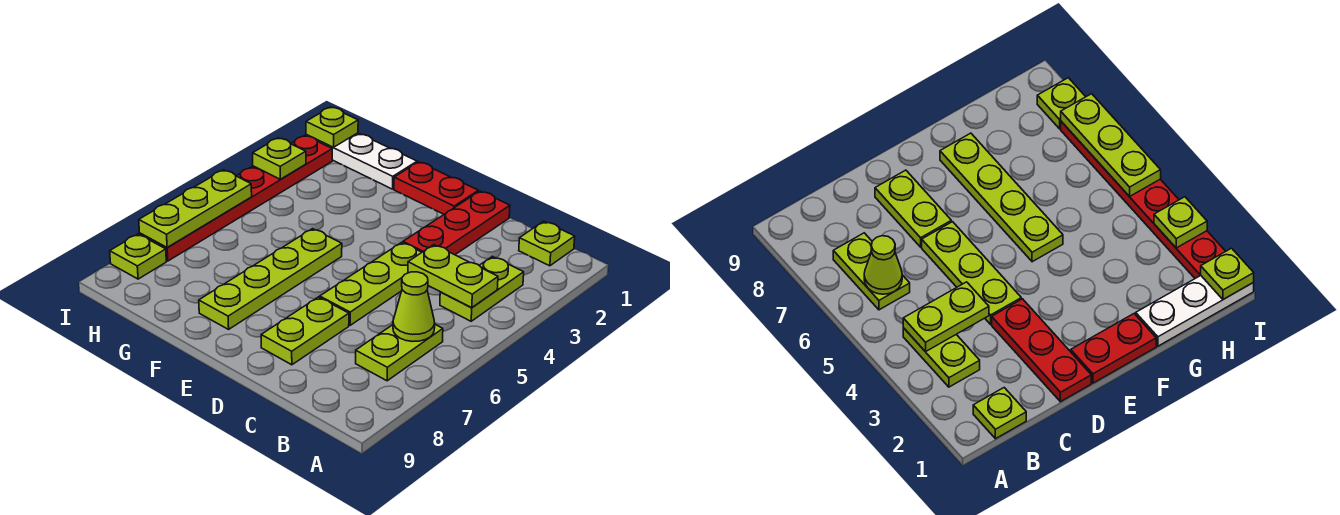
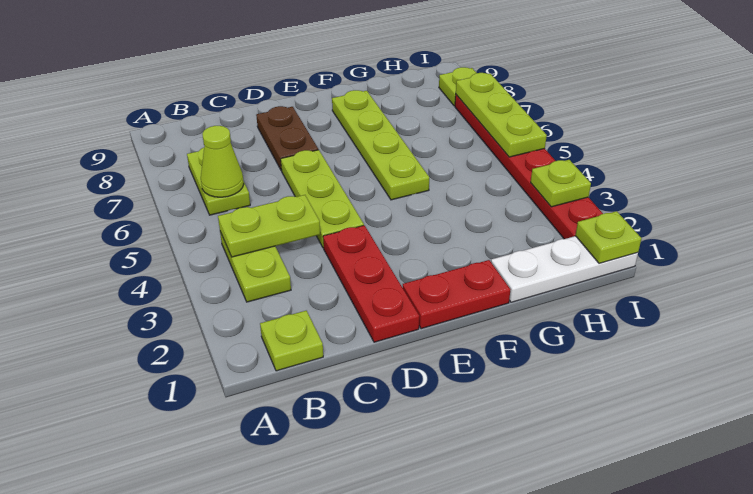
lime 1x2 plate [261,297,349,365] -> brown 1x2 plate [256,106,318,171]

